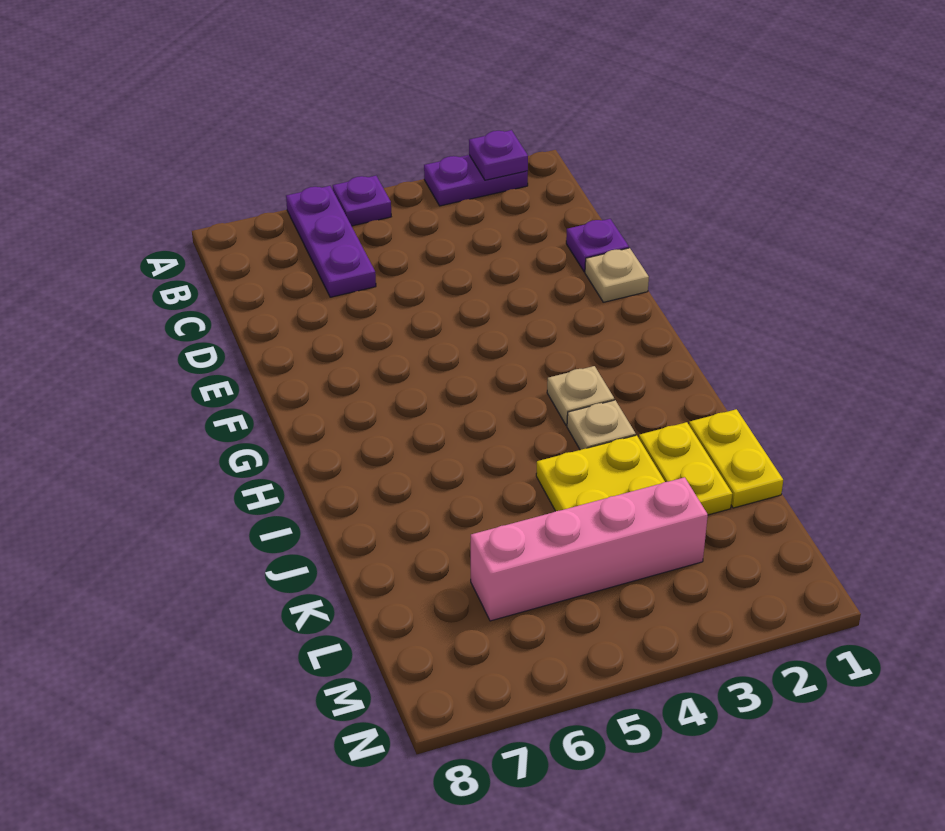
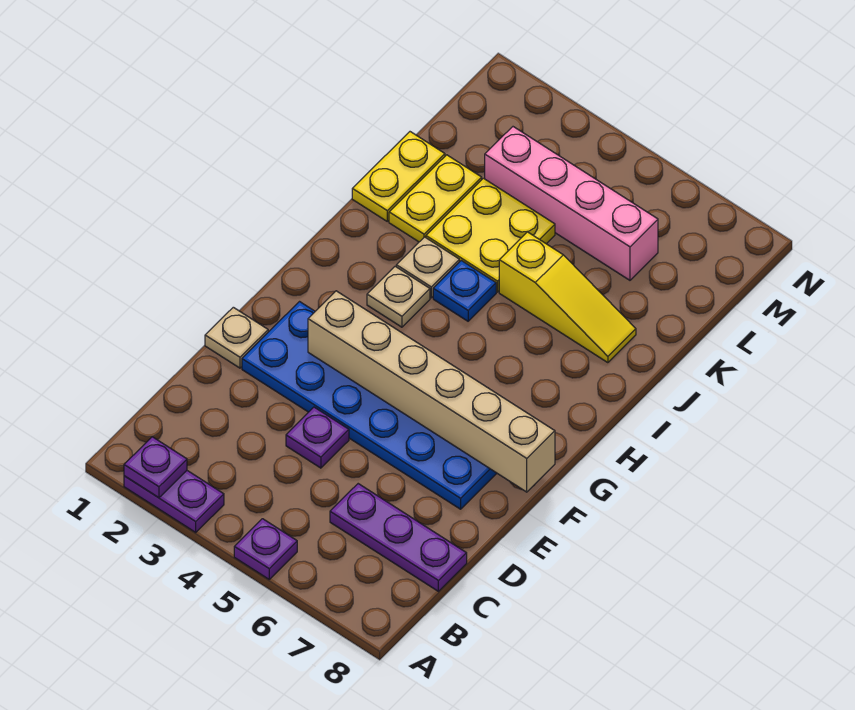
purple 1x3 plate [286,186,376,297] -> purple 1x3 plate turned to [330,484,467,591]
purple 1x1 plate [566,219,629,272] -> purple 1x1 plate moved to [286,407,349,468]
none -> blue 2x6 plate [242,302,497,509]
none -> tan 1x6 brick [308,291,555,492]
none -> blue 1x1 plate [433,261,496,321]
none -> yellow 1x3 slope [499,232,636,363]

